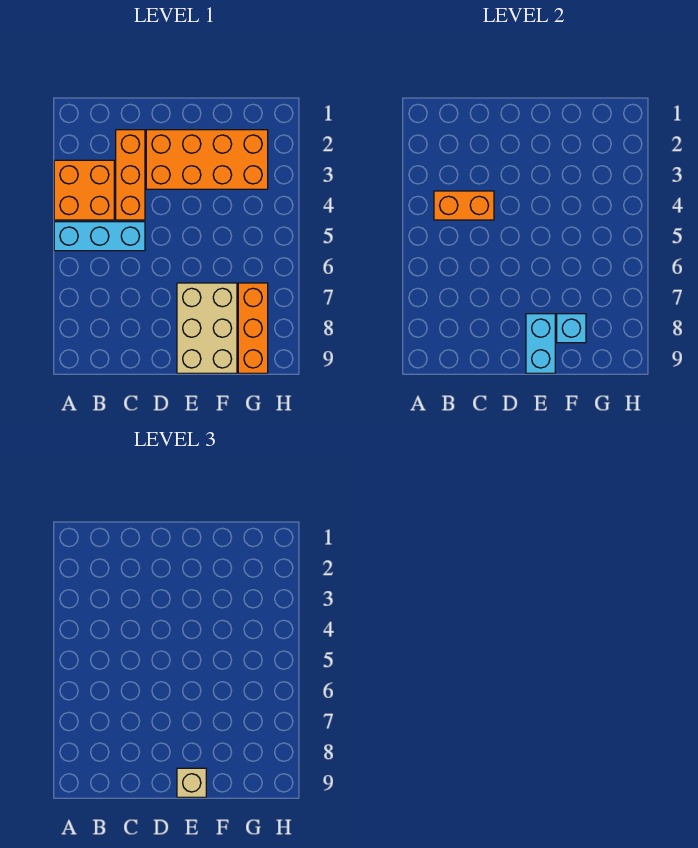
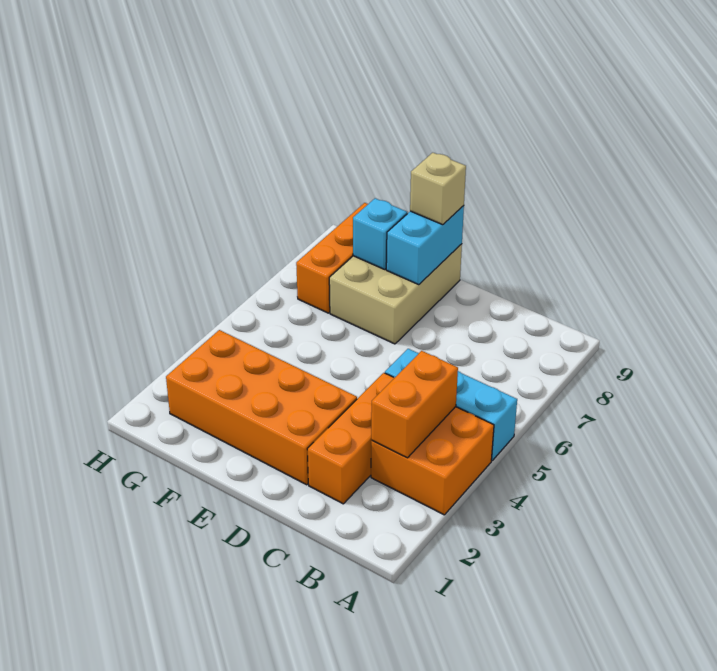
orange 1x2 brick [434,191,494,220] -> orange 1x2 brick turned to [371,351,458,458]

